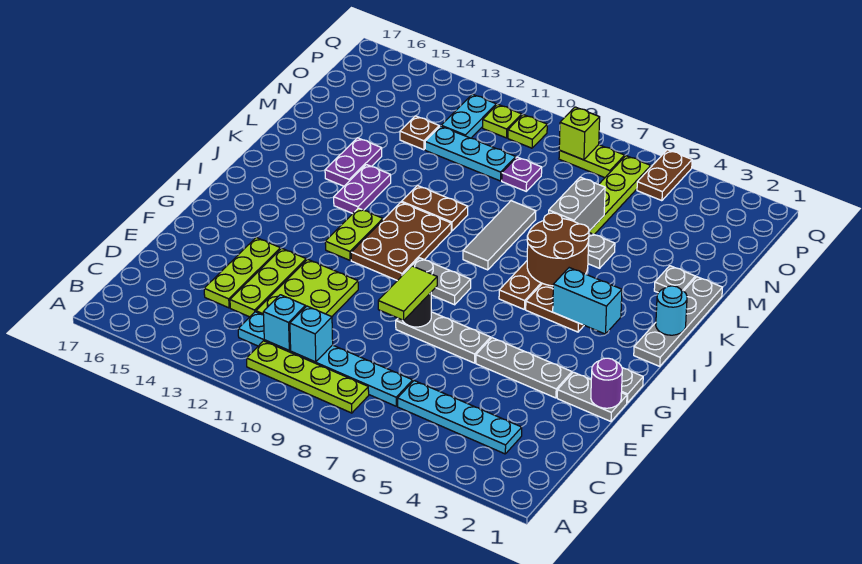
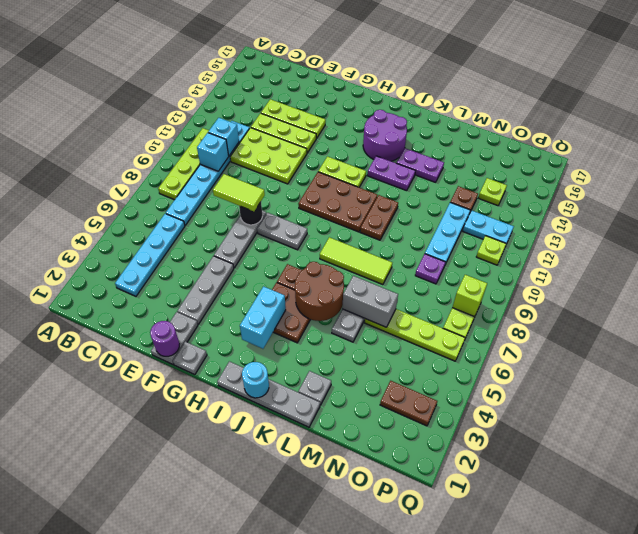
grey 1x2 plate [412,258,471,305] -> grey 1x2 plate turned to [257,213,307,250]
none -> purple 2x2 round brick [363,110,407,161]
grey 1x3 tile [463,201,536,270] -> lime 1x3 tile [320,237,392,285]
brown 1x2 plate [637,150,692,201] -> brown 1x2 plate moved to [380,381,437,426]
lime 1x1 plate [508,115,547,148] -> lime 1x1 plate moved to [478,178,507,206]

